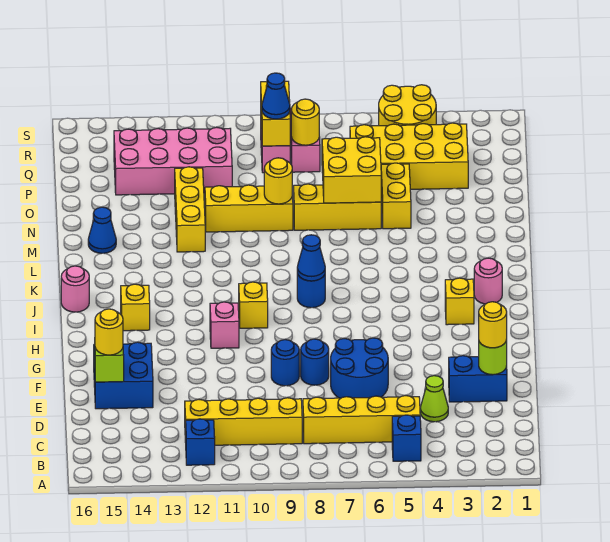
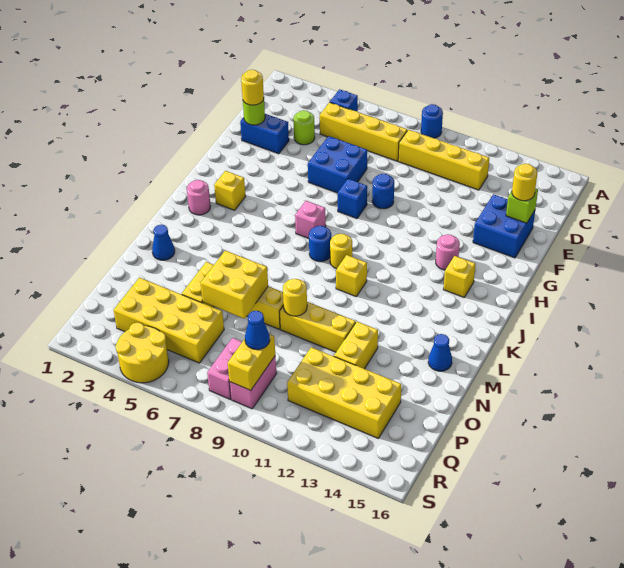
blue 1x1 brick [186,419,215,465] -> blue 1x1 brick moved to [338,179,367,219]
lime 1x1 cone [420,376,448,422] -> lime 1x1 round brick [293,110,315,145]
blue 2x2 round brick [331,338,388,398] -> blue 2x2 brick [308,136,367,193]
blue 1x1 round brick [301,339,329,385] -> blue 1x1 round brick moved to [421,104,443,138]
pink 1x1 brick [210,302,239,348] -> pink 1x1 brick moved to [295,201,326,239]
yellow 1x1 brick [239,282,268,328] -> yellow 1x1 brick moved to [336,255,367,296]
blue 1x1 cone [297,235,325,281] -> blue 1x1 cone moved to [152,225,175,260]
pink 1x1 round brick [61,266,89,312] -> pink 1x1 round brick moved to [436,234,460,270]
yellow 1x3 brick [175,167,205,252] -> yellow 1x2 brick [334,321,378,369]
pink 2x4 brick [114,127,232,195] -> yellow 2x4 brick [287,347,401,438]
yellow 1x1 round brick [291,99,319,145] -> yellow 1x1 round brick moved to [330,234,352,269]

